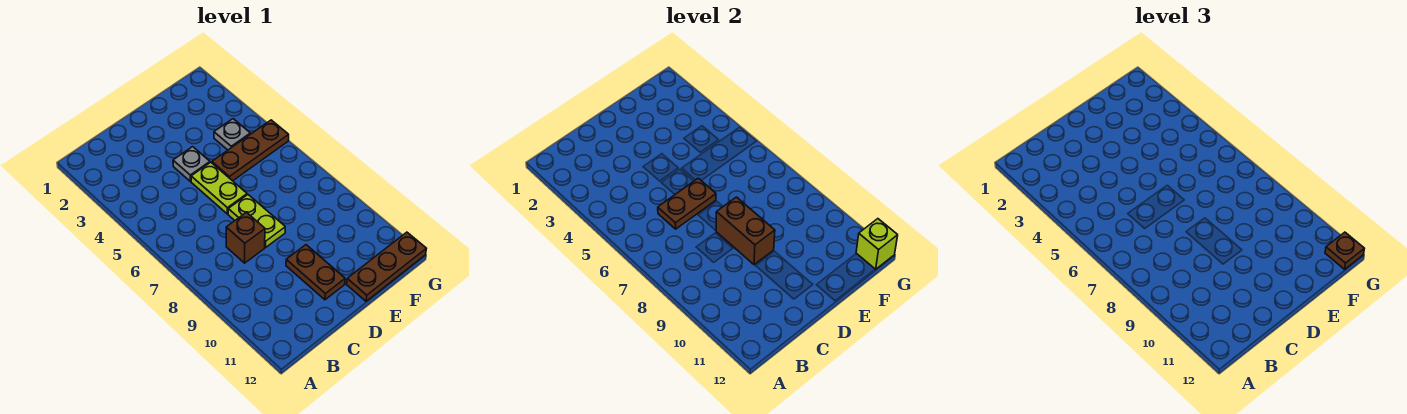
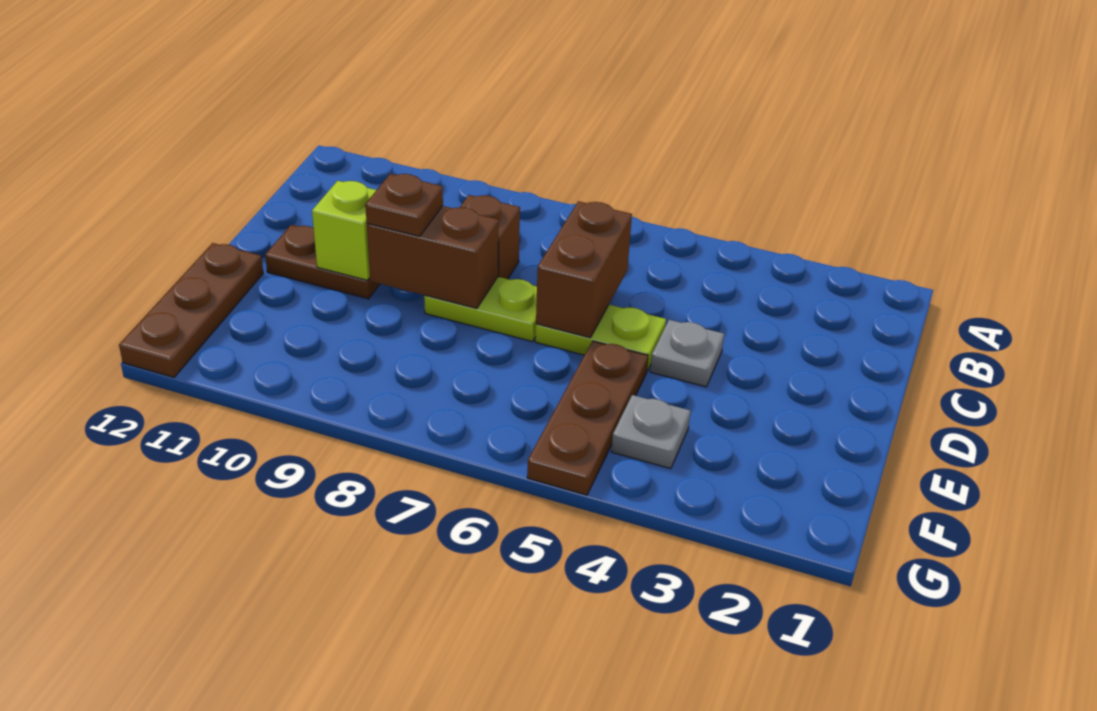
brown 1x2 plate [658,178,716,229] -> brown 1x2 brick [536,201,632,338]
lime 1x1 brick [856,219,898,269] -> lime 1x1 brick moved to [312,181,376,280]
brown 1x1 plate [1325,232,1364,269] -> brown 1x1 plate moved to [365,174,443,236]

